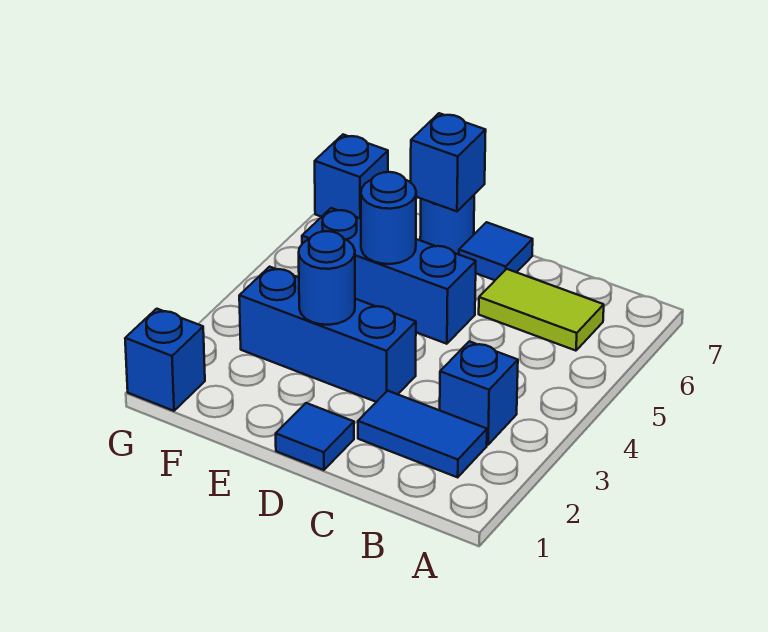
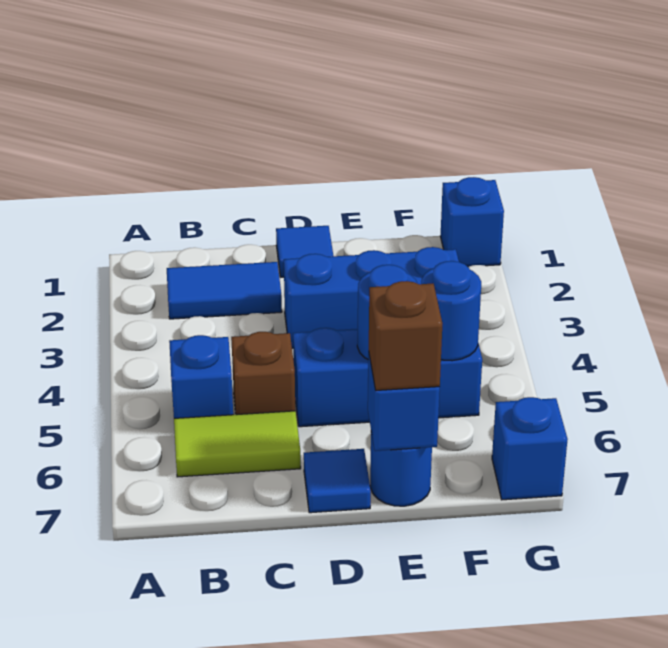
blue 1x1 brick [440,341,518,445] -> blue 1x1 brick moved to [169,335,233,418]
none -> brown 1x1 brick [231,332,295,415]
blue 1x1 round brick [299,231,355,325] -> blue 1x1 round brick moved to [421,261,481,361]
none -> brown 1x1 brick [369,281,442,390]

